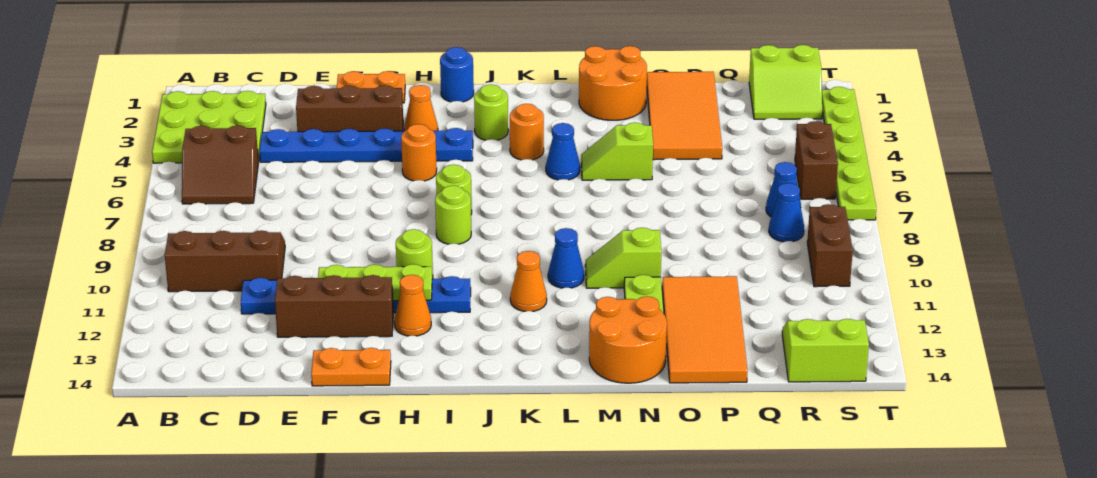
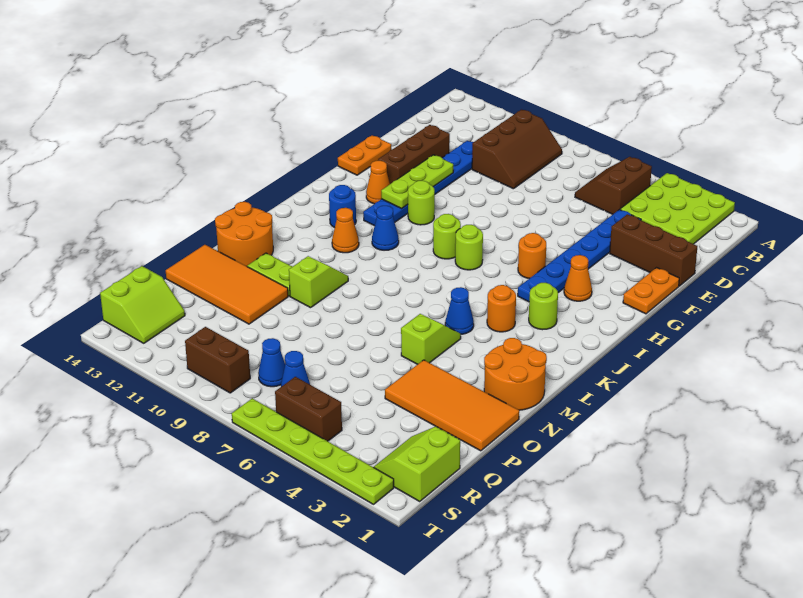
brown 1x3 brick [296,85,403,132] -> brown 1x3 brick turned to [610,214,697,286]
blue 1x1 round brick [440,47,474,102] -> blue 1x1 round brick moved to [329,185,356,228]
blue 1x1 cone [548,228,584,288] -> blue 1x1 cone moved to [372,206,399,250]

